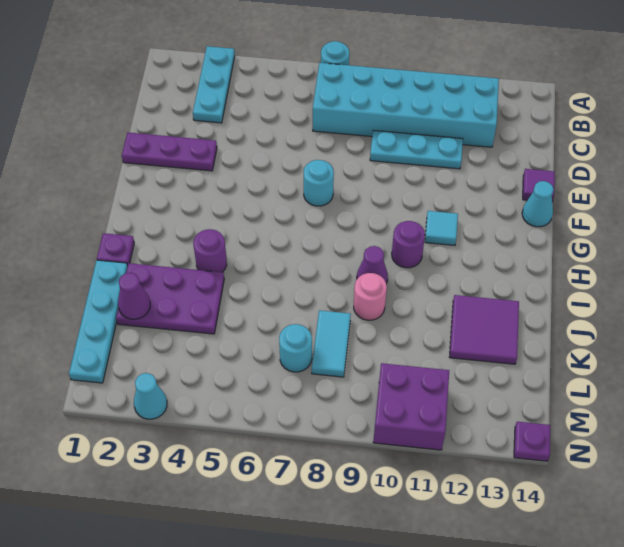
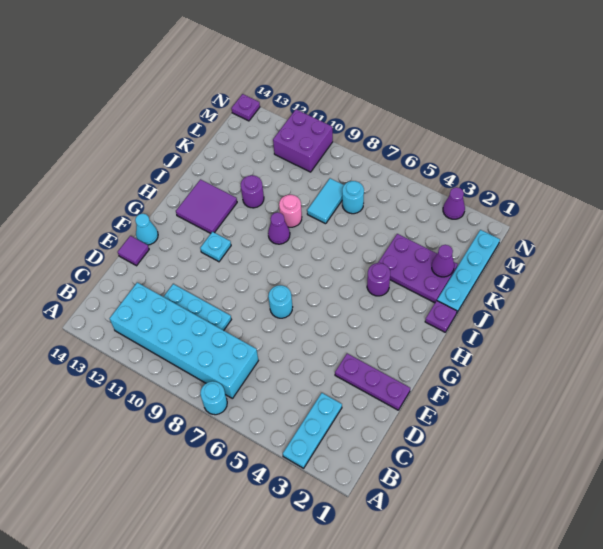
cyan 1x1 tile [425,211,458,245] -> cyan 1x1 plate [200,232,231,262]
purple 1x1 round brick [392,221,425,268] -> purple 1x1 round brick moved to [241,175,264,208]
purple 2x2 tile [450,295,519,364] -> purple 2x2 tile moved to [176,179,237,233]
cyan 1x1 cone [134,373,167,419] -> purple 1x1 cone [443,187,465,219]

